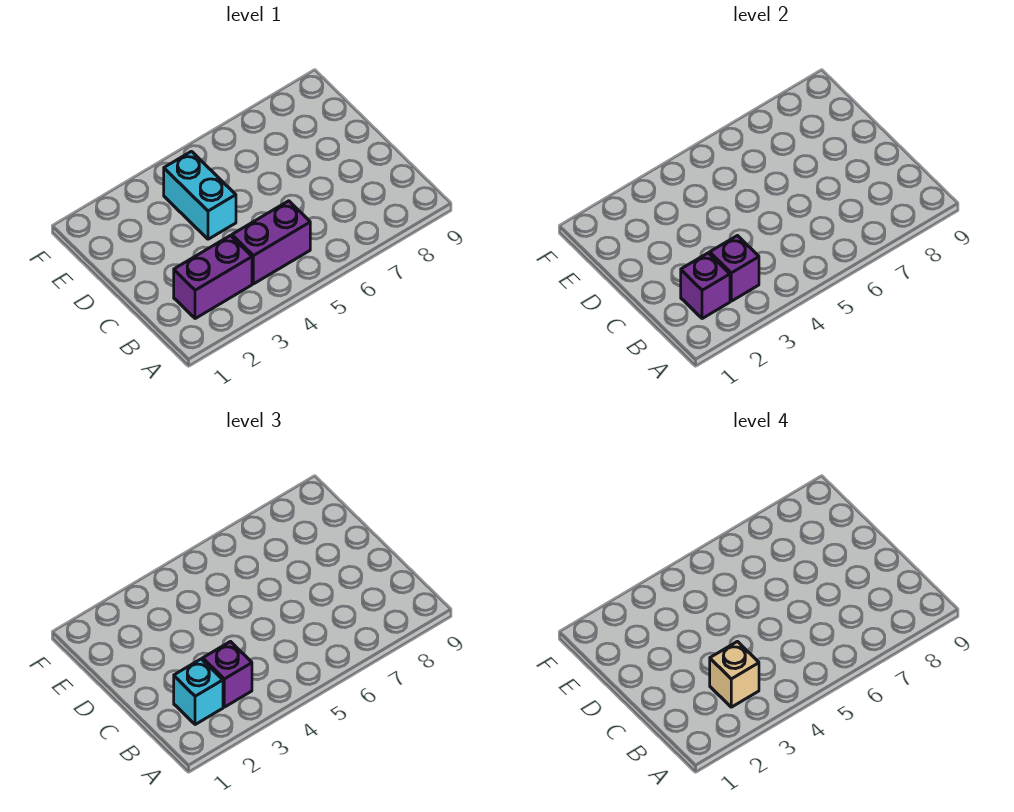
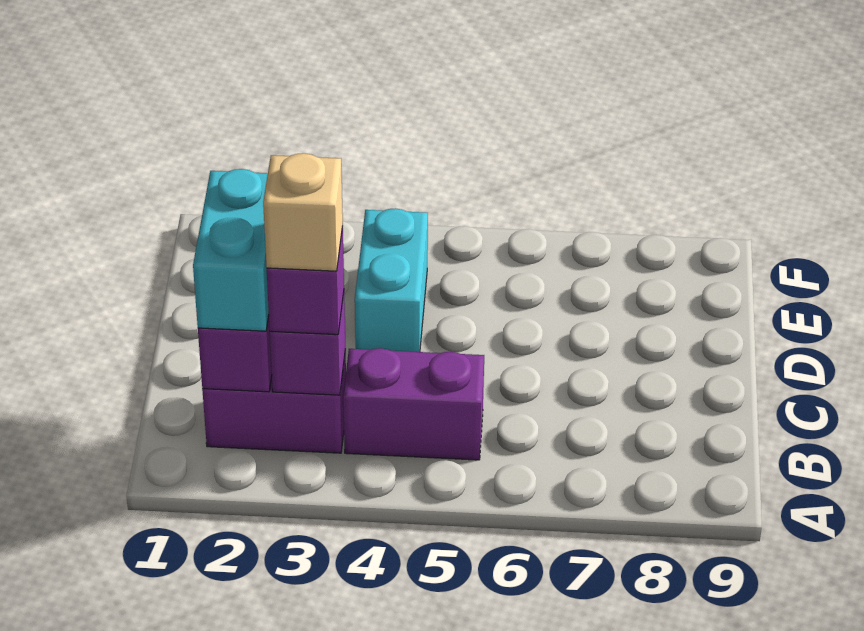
cyan 1x1 brick [174,659,223,725] -> cyan 1x2 brick [193,169,269,331]

